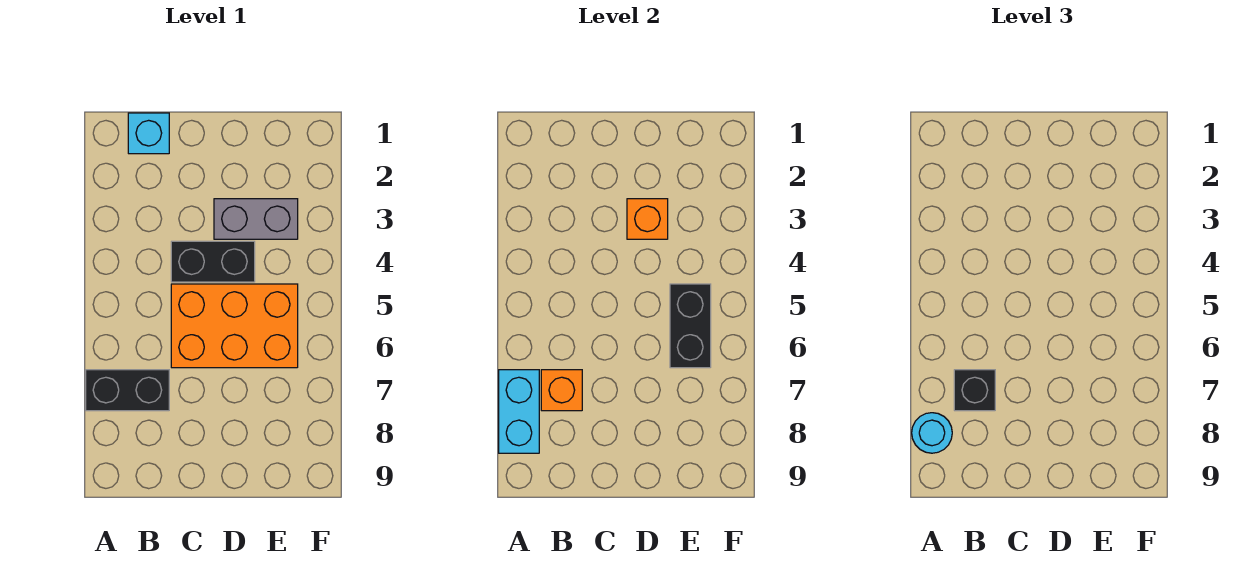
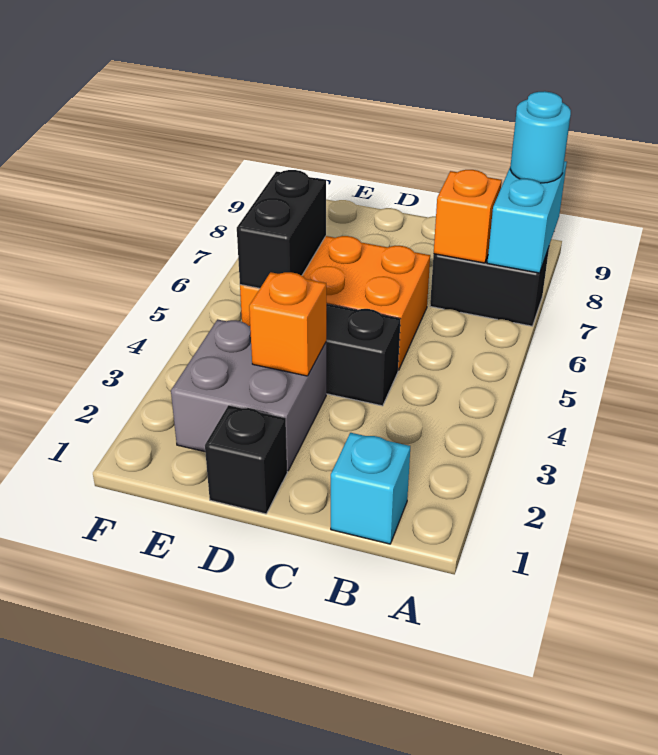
black 1x1 brick [954,370,995,411] -> black 1x1 brick moved to [205,406,287,514]
grey 1x2 brick [214,199,298,239] -> grey 2x2 brick [171,320,326,471]

